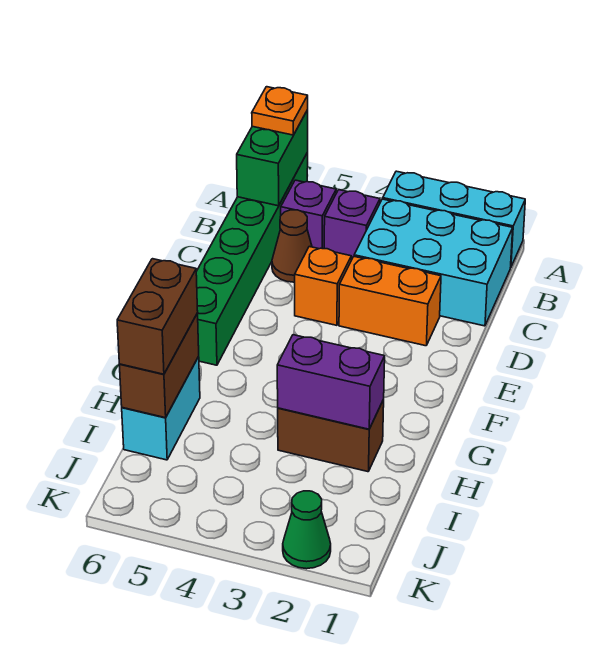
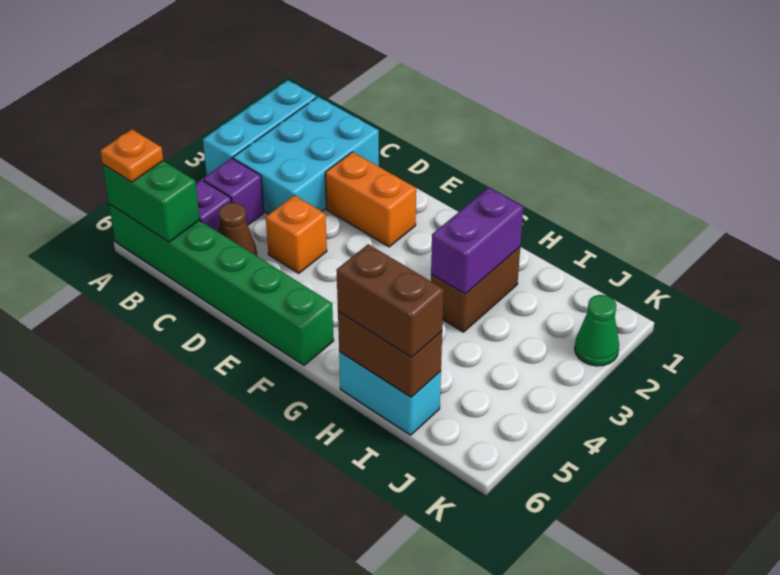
orange 1x2 brick [339,257,441,346] -> orange 1x2 brick turned to [325,152,416,247]

